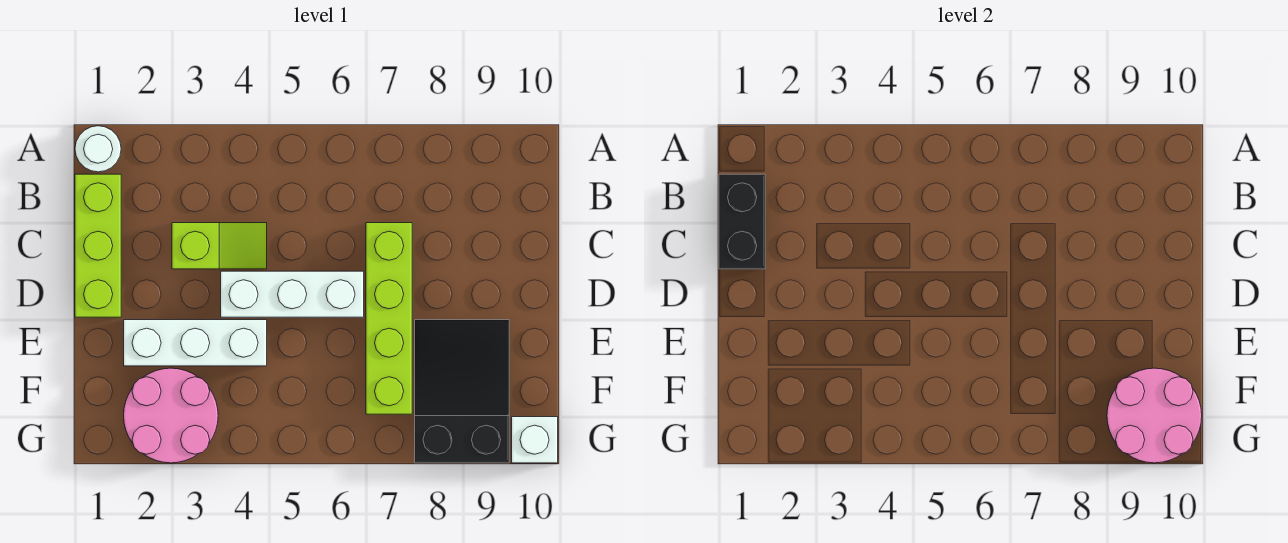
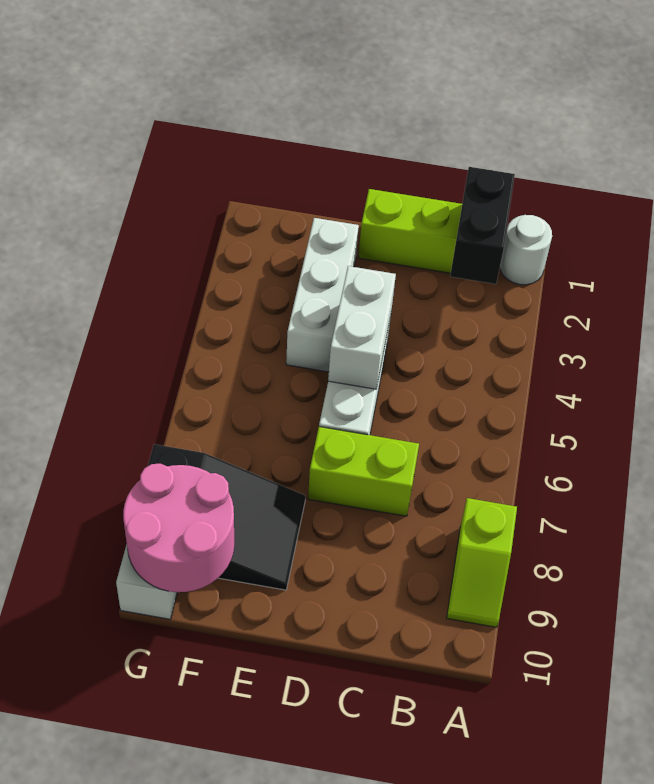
black 1x2 brick [719,174,765,269] -> black 1x2 brick turned to [450,167,515,284]
lime 1x2 slope [172,223,267,269] -> lime 1x2 slope moved to [447,498,517,627]
lime 1x4 brick [366,223,412,414] -> lime 1x2 brick [308,427,419,516]
none -> white 1x2 brick [328,266,396,389]
pink 2x2 round brick [124,368,218,463] -> none

